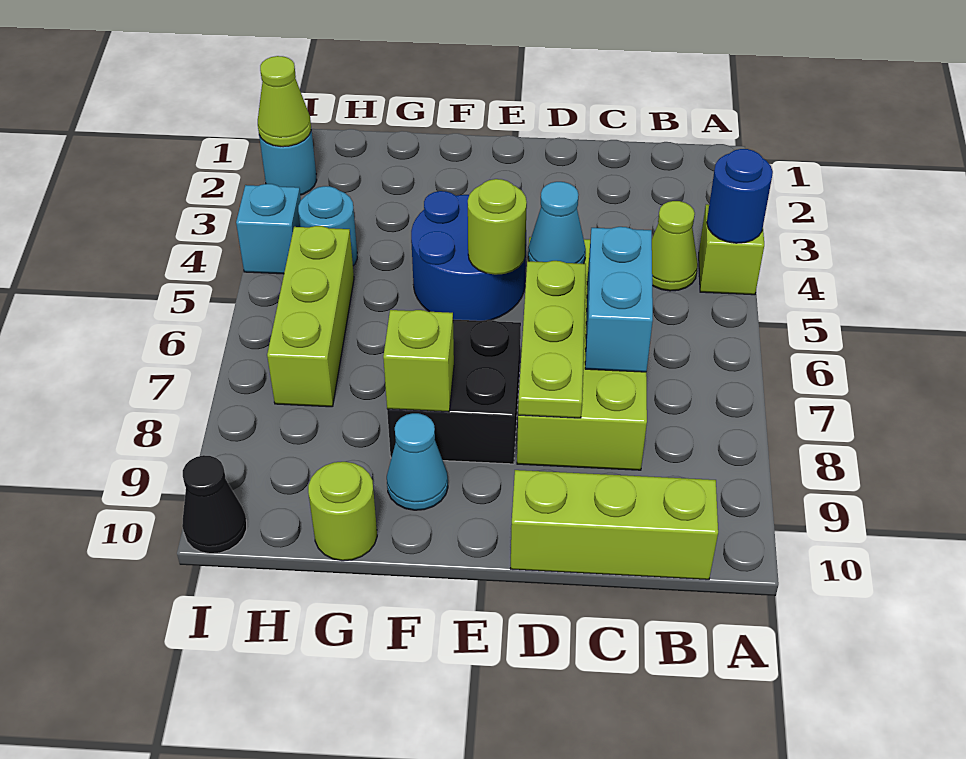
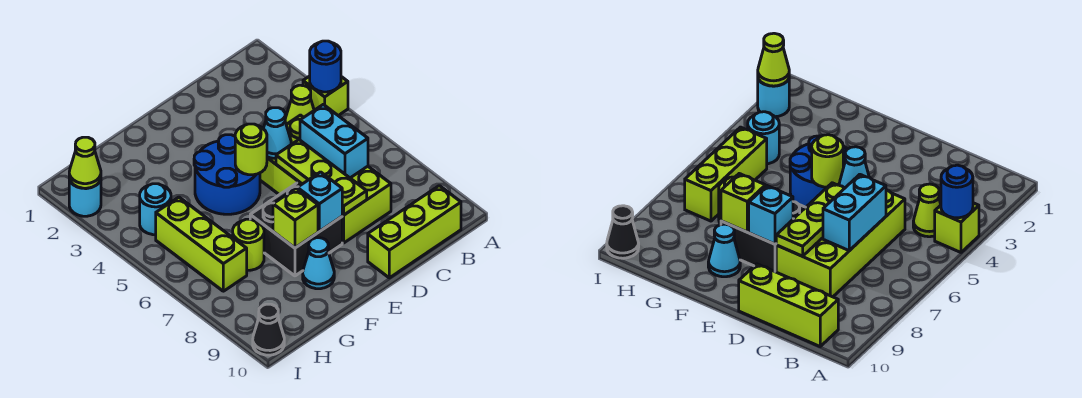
lime 1x1 round brick [308,462,377,561] -> lime 1x1 round brick moved to [233,219,264,270]
cyan 1x1 brick [236,184,301,274] -> cyan 1x1 brick moved to [297,172,342,232]

